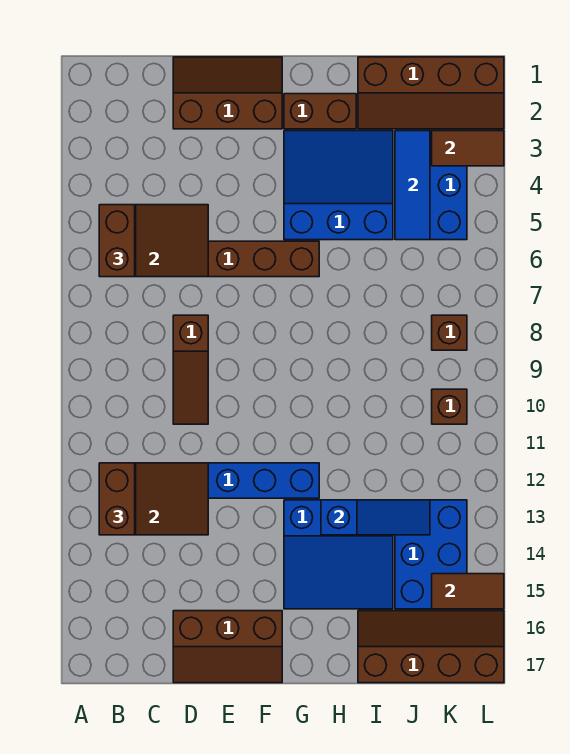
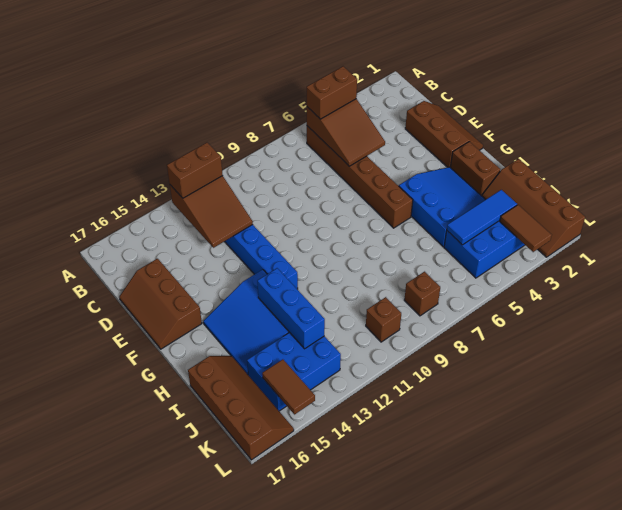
brown 1x3 slope [173,315,208,424] -> none
blue 1x3 slope [321,500,430,535] -> blue 1x3 brick [257,268,325,349]

